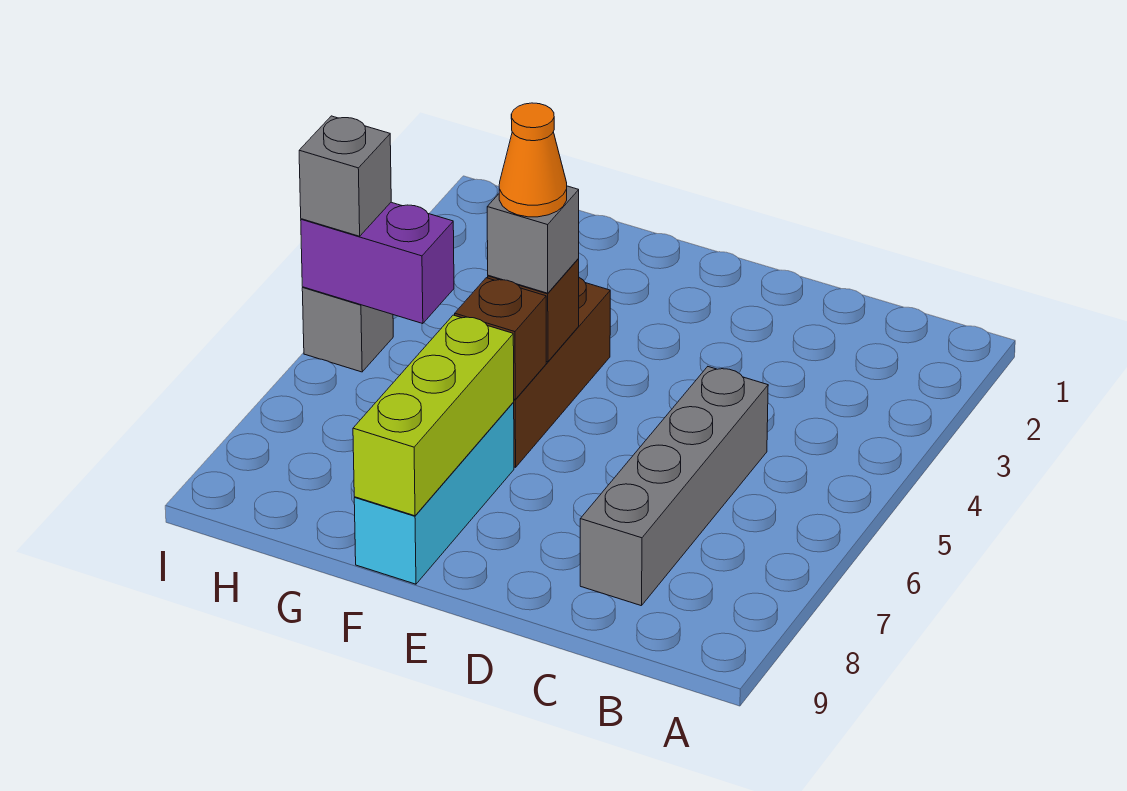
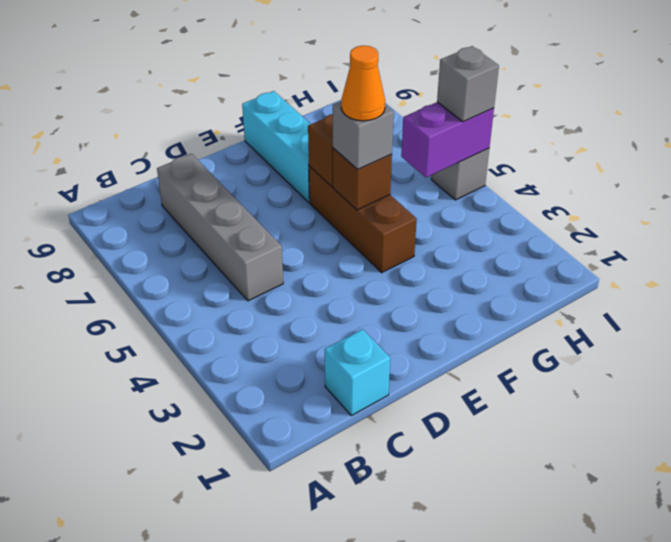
none -> cyan 1x1 brick [325,329,390,416]
lime 1x3 brick [353,315,514,516] -> none

